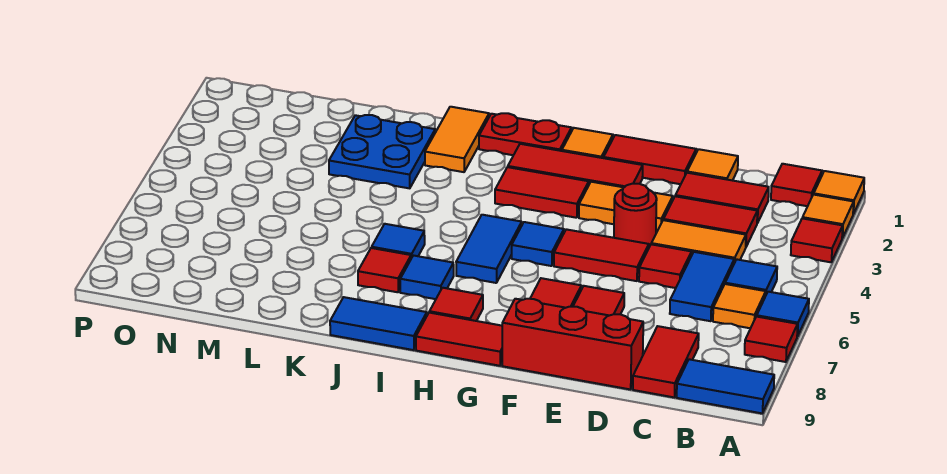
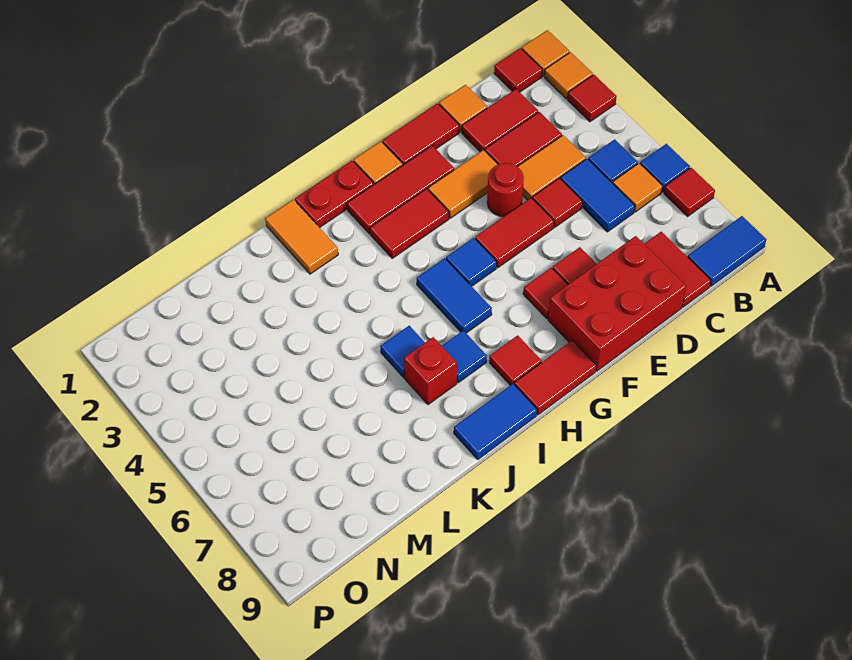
red 1x3 brick [502,299,643,389] -> red 2x3 brick [548,236,686,371]
red 1x1 tile [358,248,411,292] -> red 1x1 brick [404,337,457,405]
blue 2x2 plate [329,115,435,188] -> none

